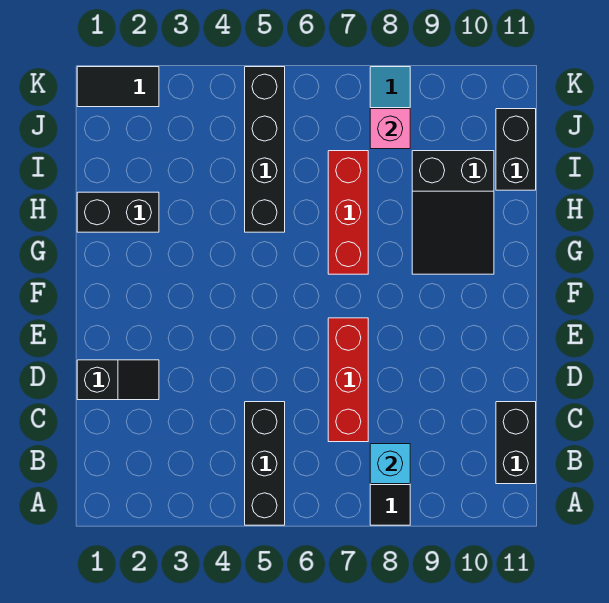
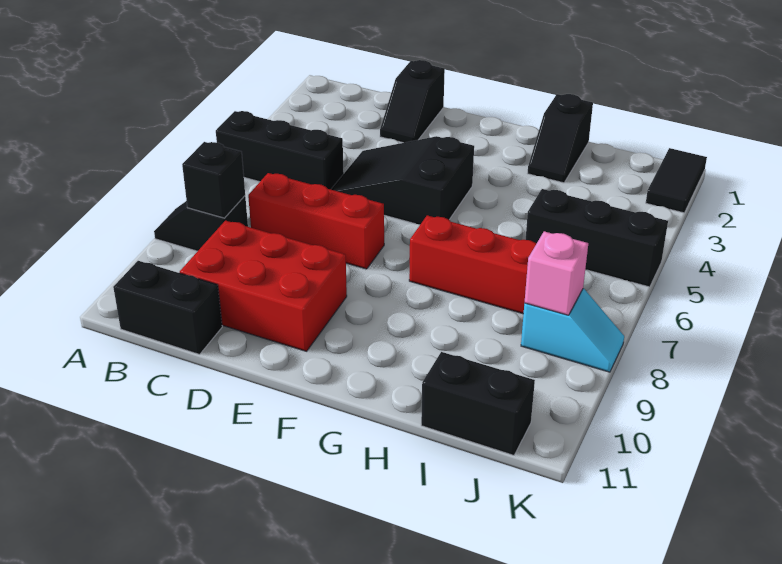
cyan 1x1 brick [370,444,410,484] -> black 1x1 brick [182,142,245,218]
none -> red 2x3 brick [180,221,347,351]
black 2x3 slope [412,151,494,274] -> black 2x3 slope moved to [331,136,474,224]
black 1x2 brick [77,192,159,232] -> black 1x2 slope [528,94,593,183]
black 1x4 brick [245,67,285,232] -> black 1x3 brick [526,189,668,287]

